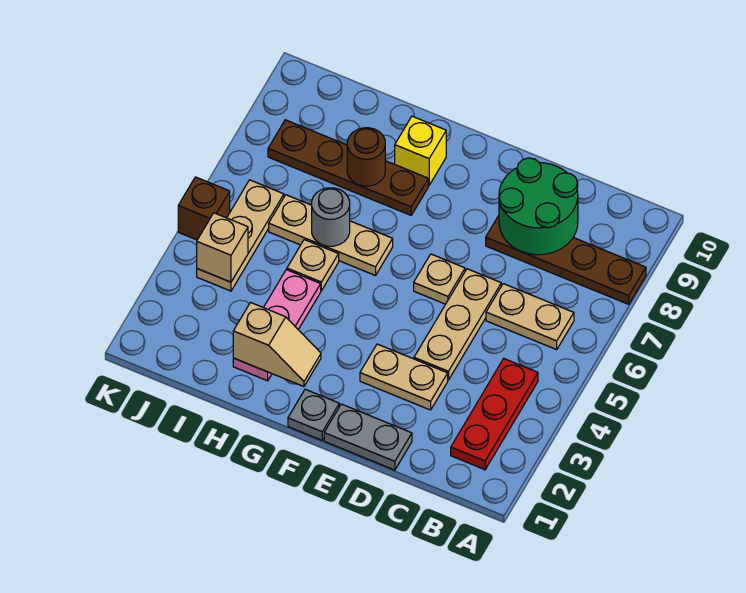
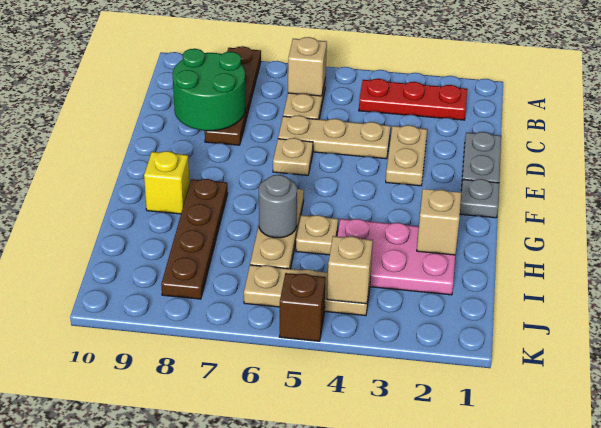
none -> tan 1x1 brick [288,37,327,96]
pink 1x3 plate [233,270,321,381] -> pink 2x3 plate [337,219,455,295]
brown 1x1 round brick [347,128,385,186] -> none

